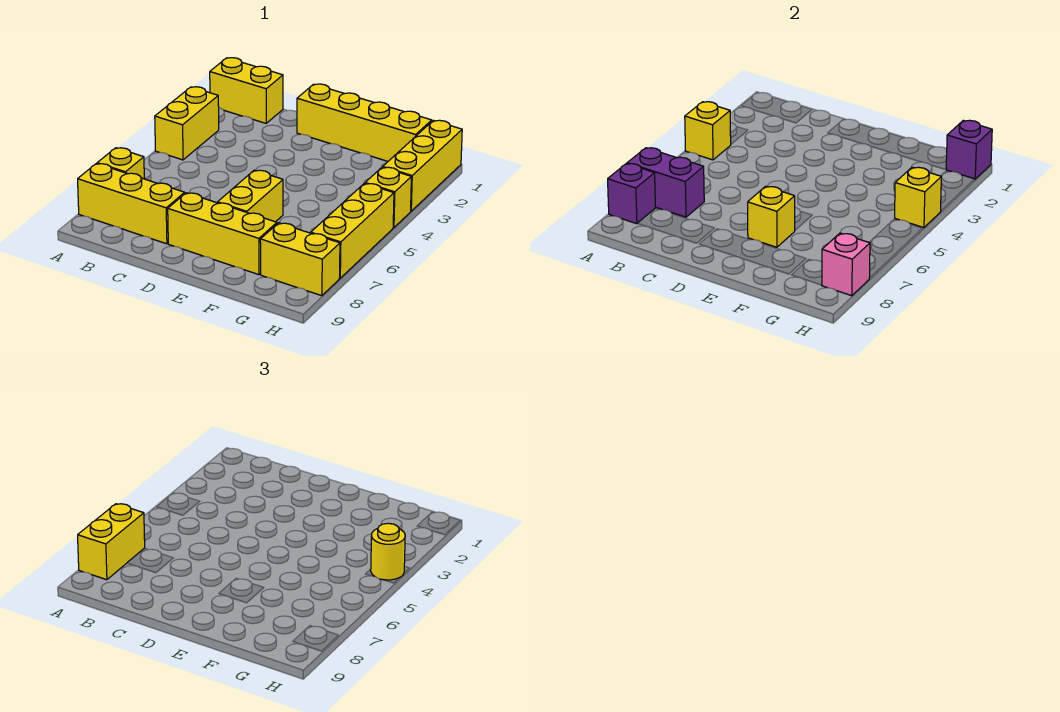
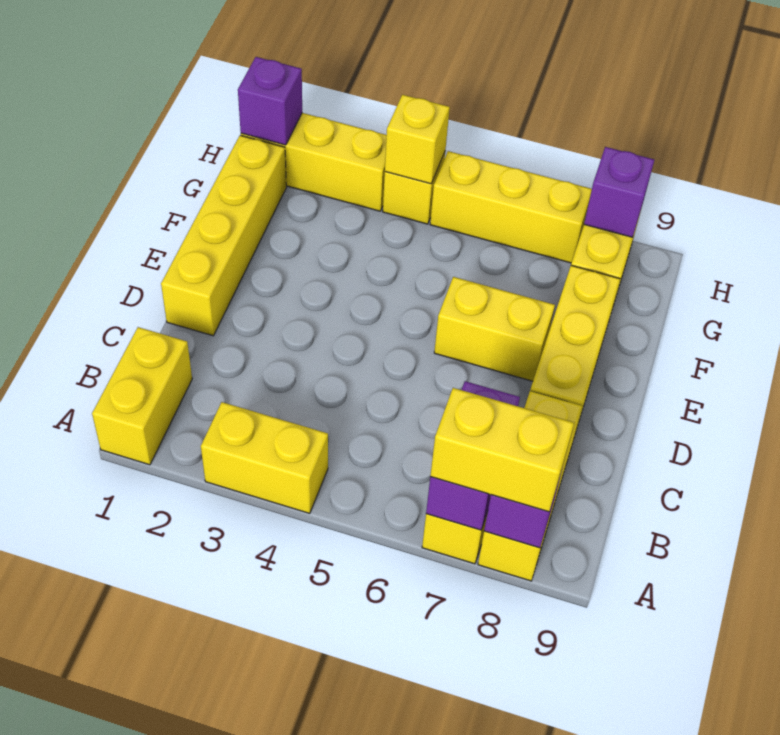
yellow 1x1 brick [685,102,731,160] -> none
yellow 1x1 brick [748,186,795,247] -> none
yellow 1x1 round brick [371,523,405,580] -> none
pink 1x1 brick [822,233,870,296] -> purple 1x1 brick [584,147,654,237]

